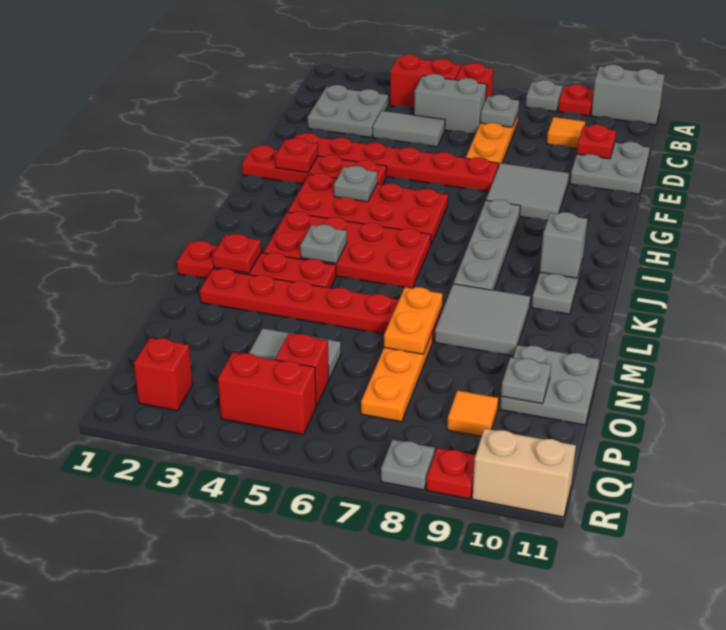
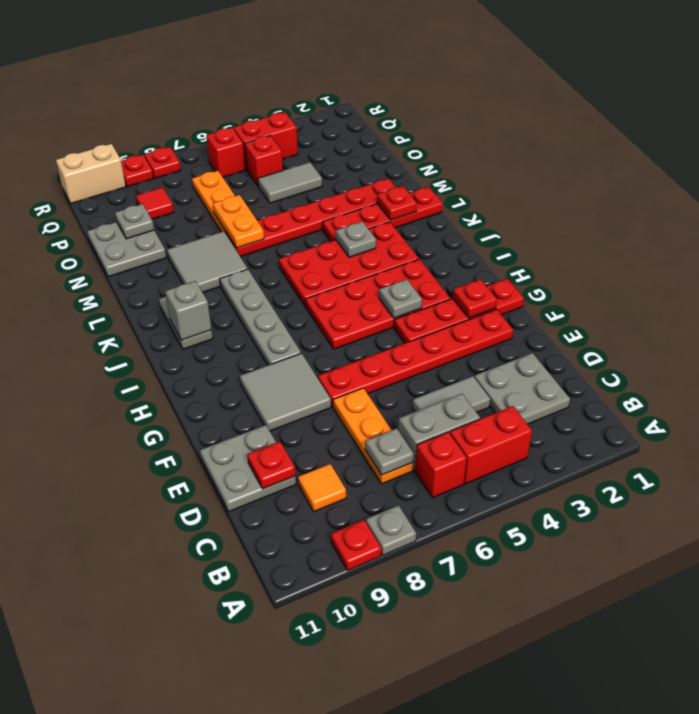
grey 1x2 brick [591,65,665,125] -> none
orange 1x1 tile [447,391,498,436] -> red 1x1 tile [136,187,174,219]
red 1x1 brick [134,338,193,411] -> red 1x1 brick moved to [206,128,245,177]
grey 1x1 plate [381,440,435,490] -> red 1x1 plate [144,147,181,178]

